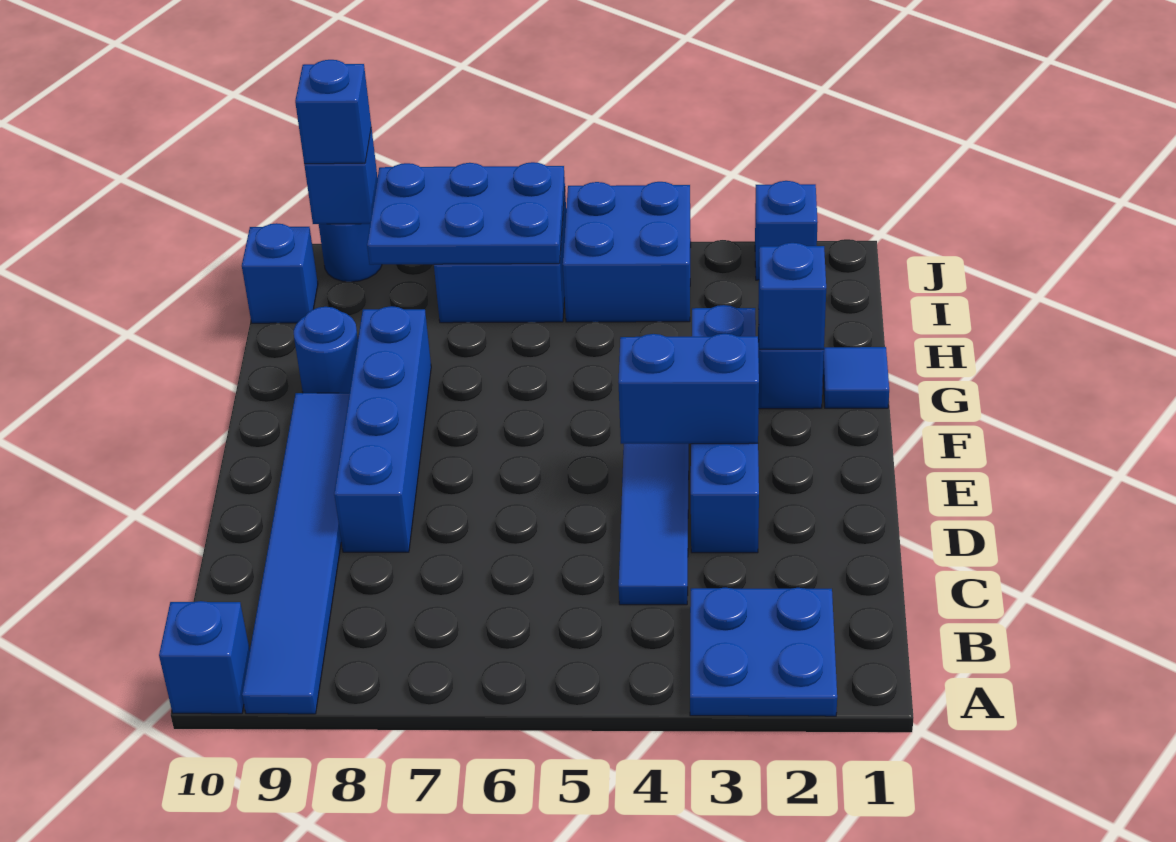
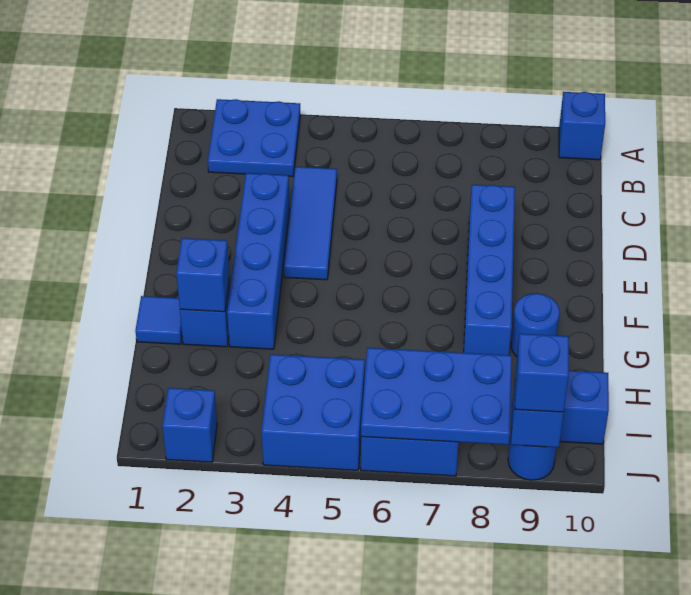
blue 1x6 tile [242,393,350,714] -> none
blue 1x2 brick [618,334,759,444] -> none

